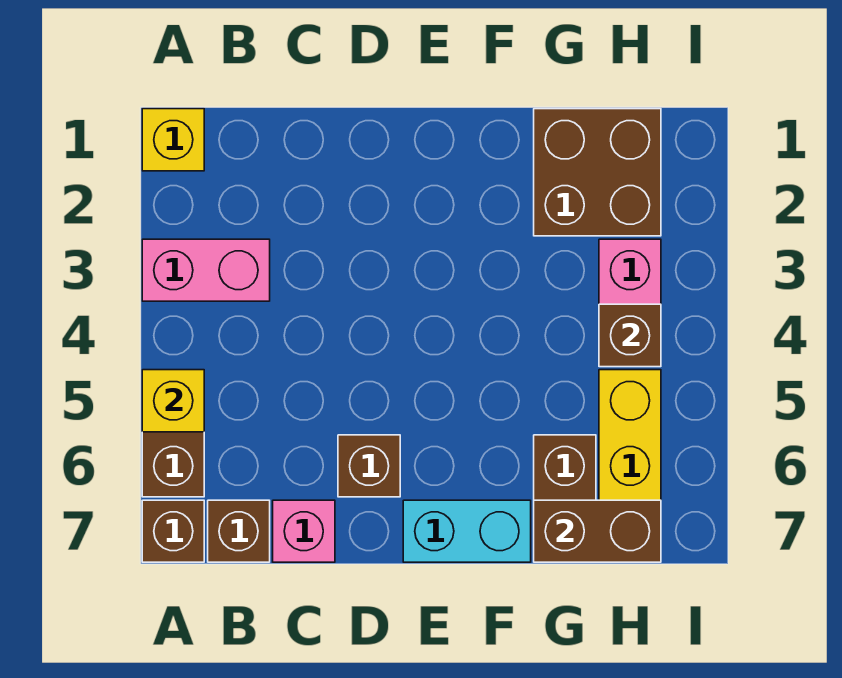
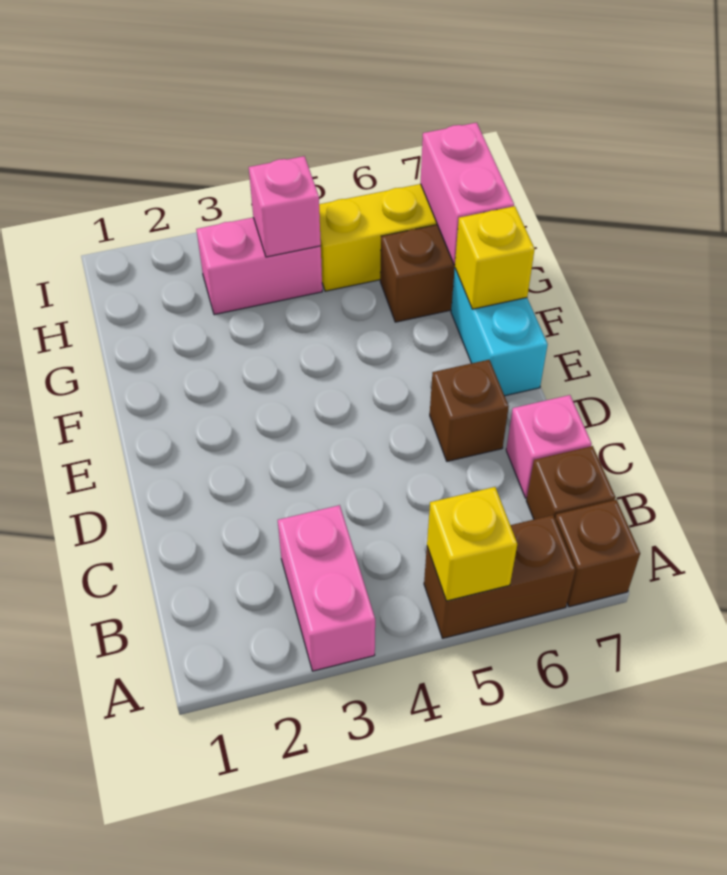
yellow 1x1 brick [142,109,204,171] -> yellow 1x1 brick moved to [455,206,535,309]
brown 2x2 brick [534,109,661,236] -> none
brown 1x2 brick [534,500,661,562] -> pink 1x2 brick [421,123,514,265]
brown 1x1 brick [599,304,661,367] -> pink 1x1 brick [249,156,321,257]

